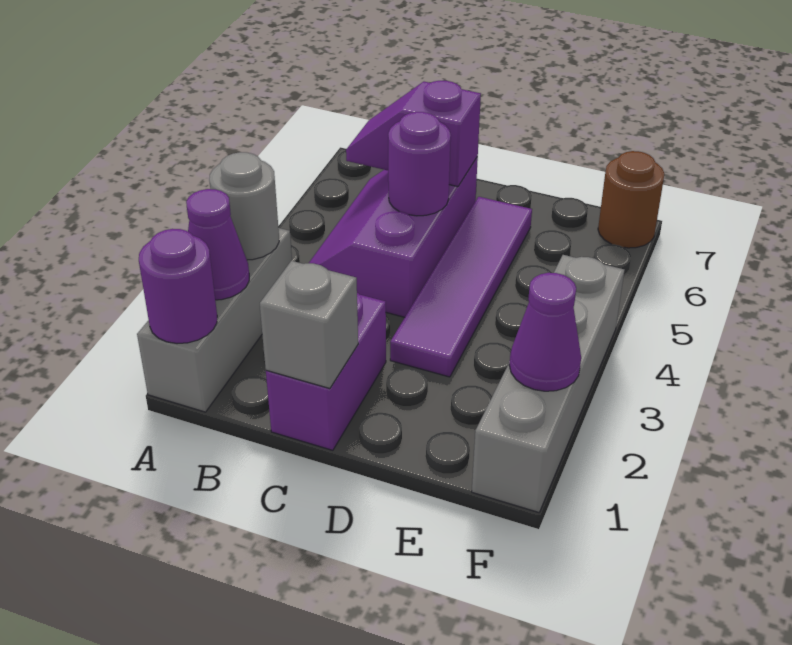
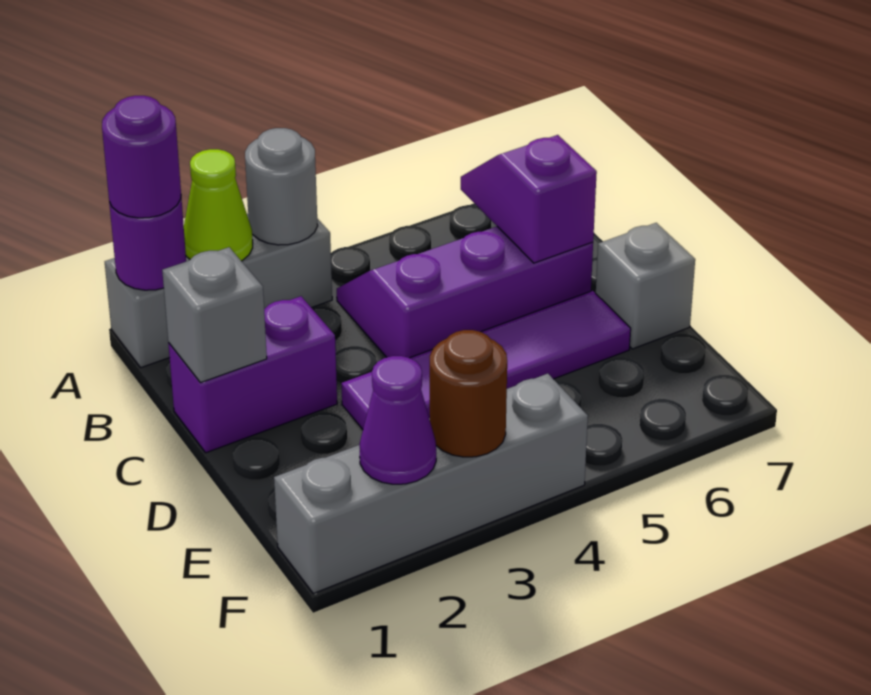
purple 1x1 cone [186,189,249,300] -> lime 1x1 cone [184,149,253,261]
purple 1x1 round brick [388,112,451,216] -> purple 1x1 round brick moved to [102,96,181,218]
none -> grey 1x1 brick [596,223,695,349]
brown 1x1 round brick [598,151,664,248] -> brown 1x1 round brick moved to [430,330,507,457]

